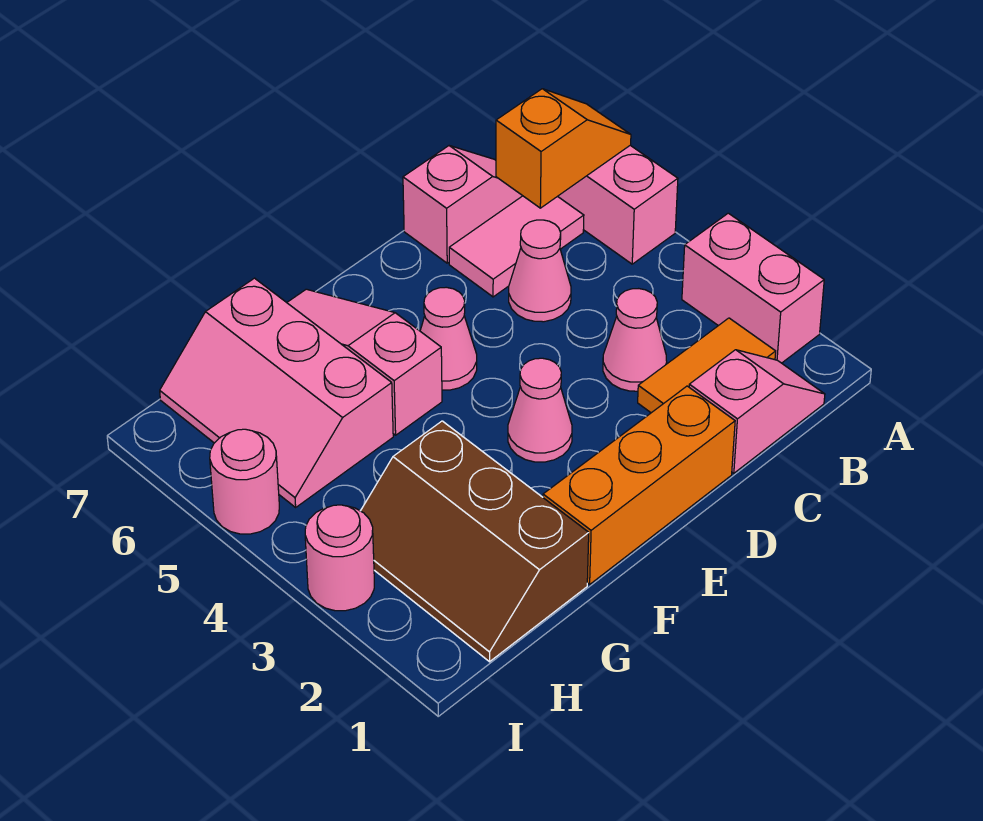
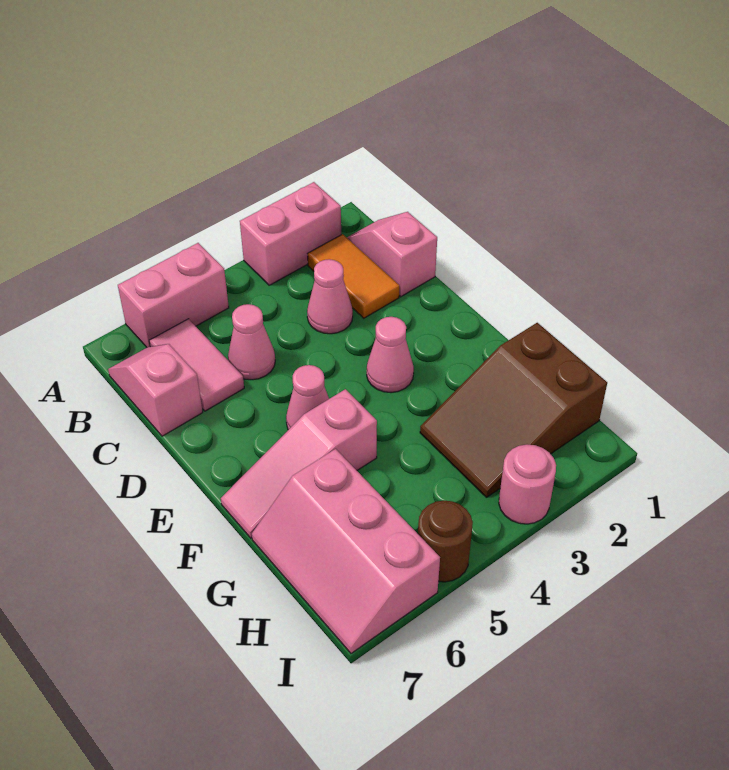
orange 1x2 slope [496,89,631,208] -> none
orange 1x3 brick [543,386,735,584] -> none
brown 2x3 slope [361,421,589,662] -> brown 2x3 slope turned to [420,323,607,497]
pink 2x3 slope [160,278,393,507] -> pink 2x3 slope turned to [252,449,440,653]
pink 1x1 round brick [210,429,279,534] -> brown 1x1 round brick [418,501,473,582]

